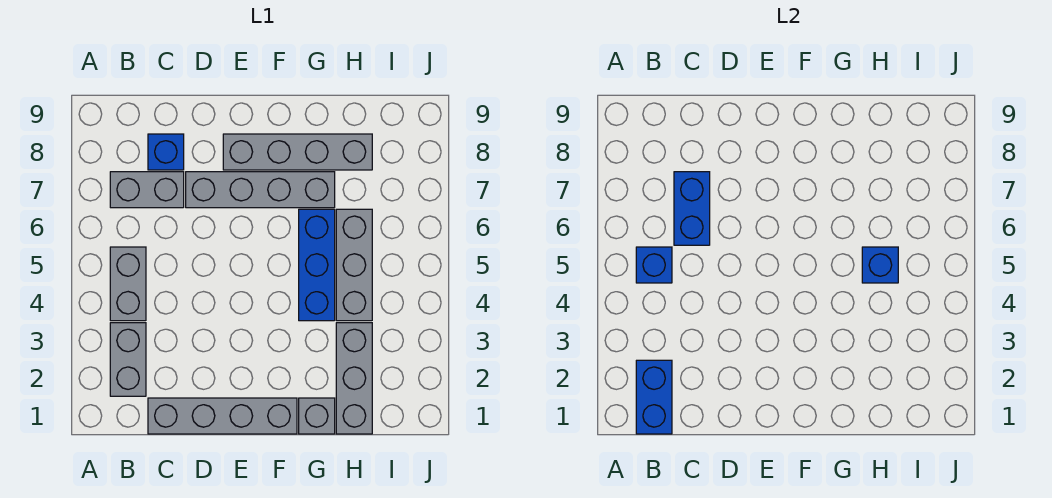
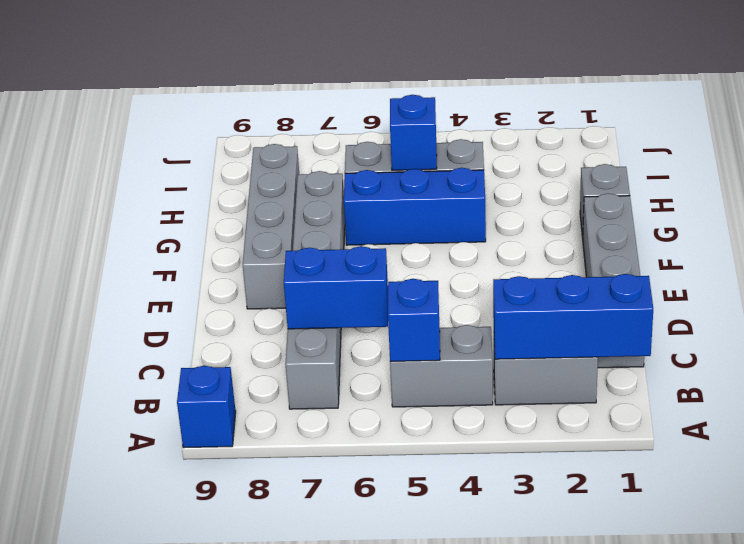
blue 1x2 brick [636,360,672,434] -> blue 1x3 brick [493,274,653,359]
blue 1x1 brick [148,134,184,170] -> blue 1x1 brick moved to [177,366,236,448]
grey 1x3 brick [336,323,372,434] -> none

